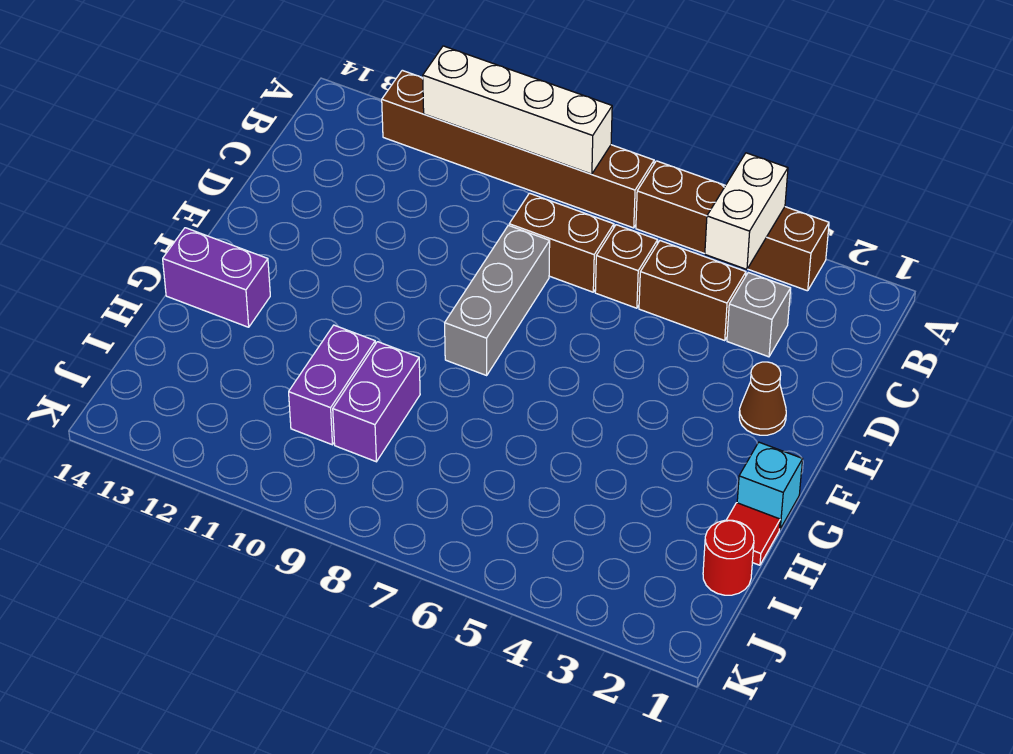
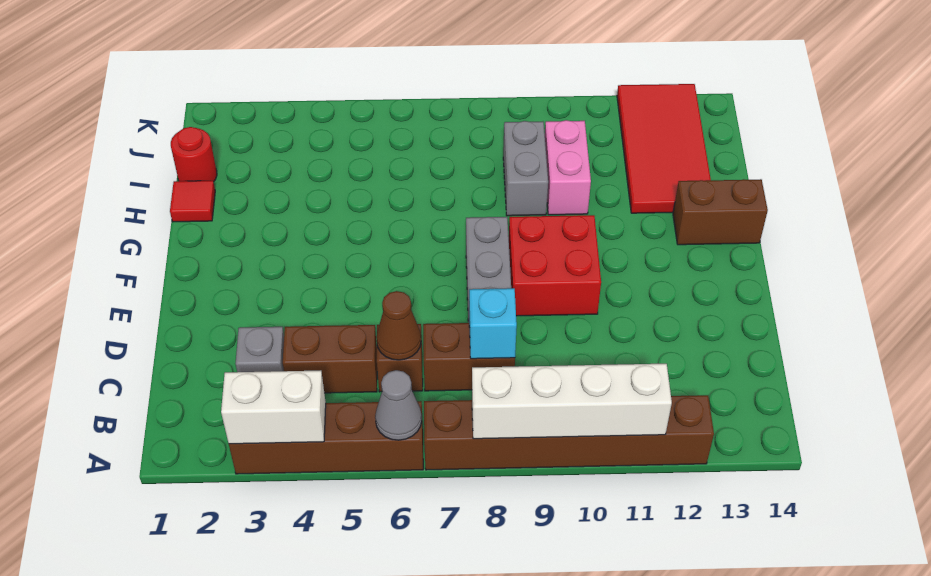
white 1x2 brick [705,153,788,269] -> white 1x2 brick turned to [221,370,326,444]
none -> grey 1x1 cone [375,370,422,440]
brown 1x1 cone [739,362,786,435] -> brown 1x1 cone moved to [376,291,421,360]
none -> red 2x2 brick [509,215,601,316]
cyan 1x1 brick [737,442,803,529] -> cyan 1x1 brick moved to [469,288,517,359]
purple 1x2 brick [163,228,270,327] -> brown 1x2 brick [673,179,768,245]
purple 1x2 brick [333,342,420,462] -> grey 1x2 brick [503,121,548,216]
purple 1x2 brick [289,325,375,445] -> pink 1x2 brick [545,120,591,215]
none -> red 2x4 tile [617,84,711,213]

